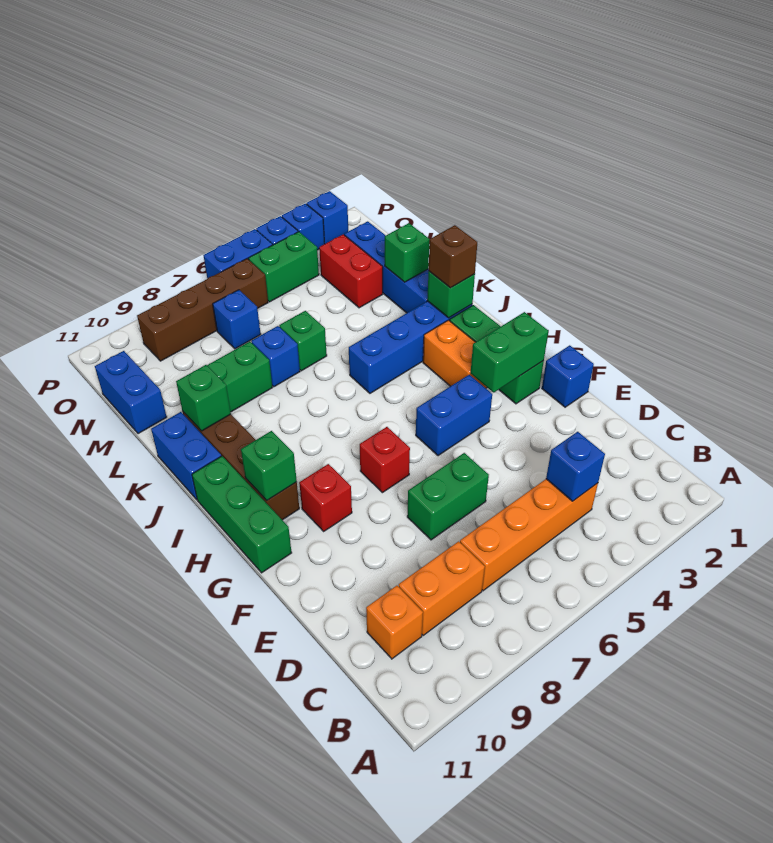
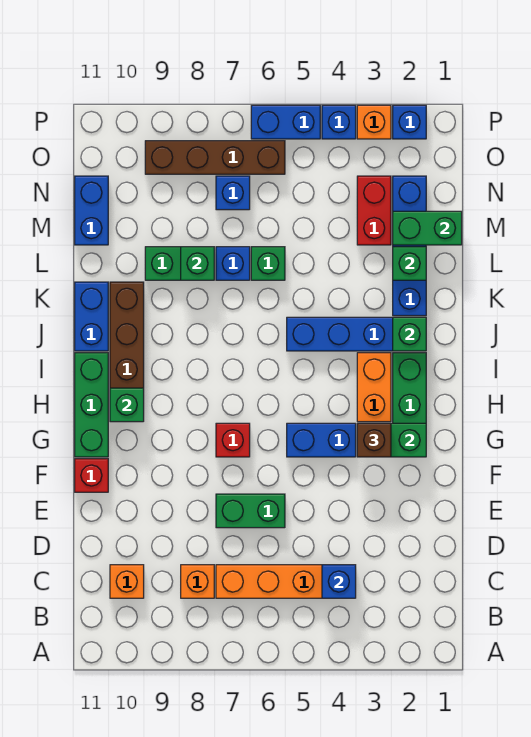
orange 1x2 brick [399,541,485,635] -> orange 1x1 brick [181,565,214,598]
blue 1x1 brick [542,345,594,407] -> none
red 1x1 brick [299,464,352,531] -> red 1x1 brick moved to [75,459,108,492]
brown 1x1 brick [429,225,477,288] -> brown 1x1 brick moved to [357,423,391,457]
green 1x1 brick [176,365,231,431] -> green 1x1 brick moved to [181,247,214,280]
green 1x2 brick [248,232,319,302] -> green 1x2 brick moved to [393,211,462,245]
blue 1x1 brick [282,204,324,250] -> orange 1x1 brick [357,105,391,139]

